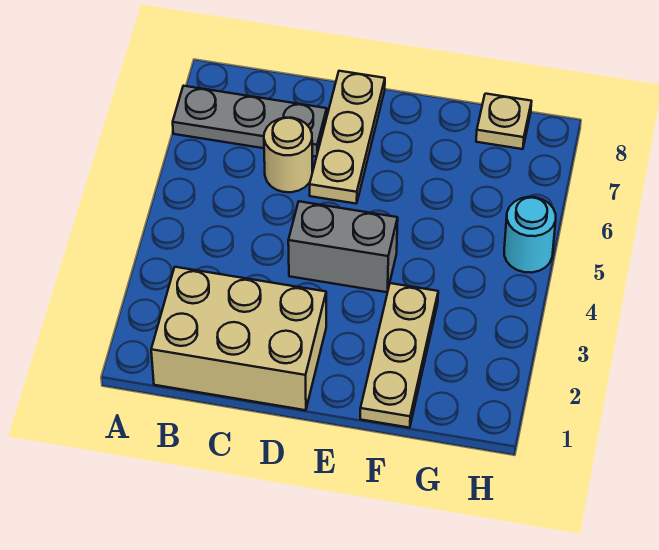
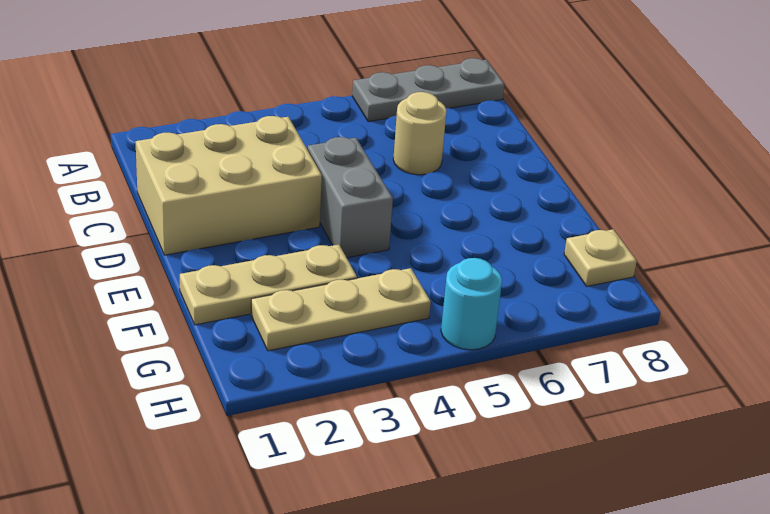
grey 1x3 plate [173,86,327,157] -> grey 1x3 plate turned to [352,58,504,122]
tan 2x3 brick [151,267,326,410] -> tan 2x3 brick turned to [136,116,322,255]
tan 1x3 plate [310,71,385,204] -> tan 1x3 plate moved to [251,268,431,351]

